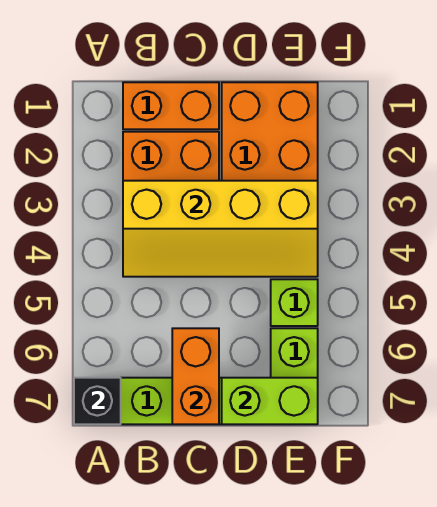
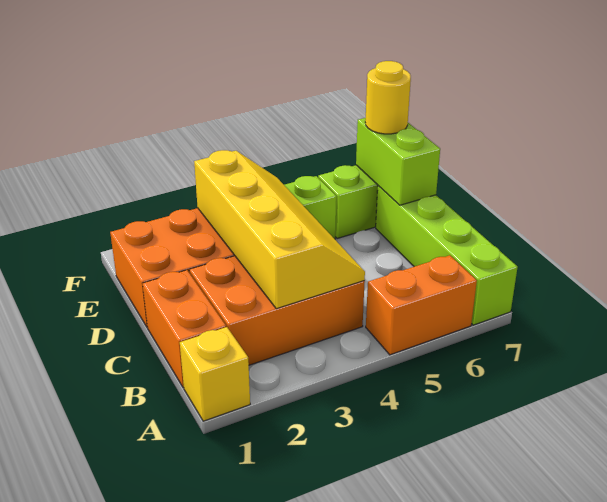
none -> yellow 1x1 brick [180,327,250,421]
black 1x1 brick [74,378,121,424] -> none
orange 1x2 brick [172,328,219,424] -> orange 1x2 brick moved to [366,255,477,355]
none -> yellow 1x1 round brick [365,61,411,134]

